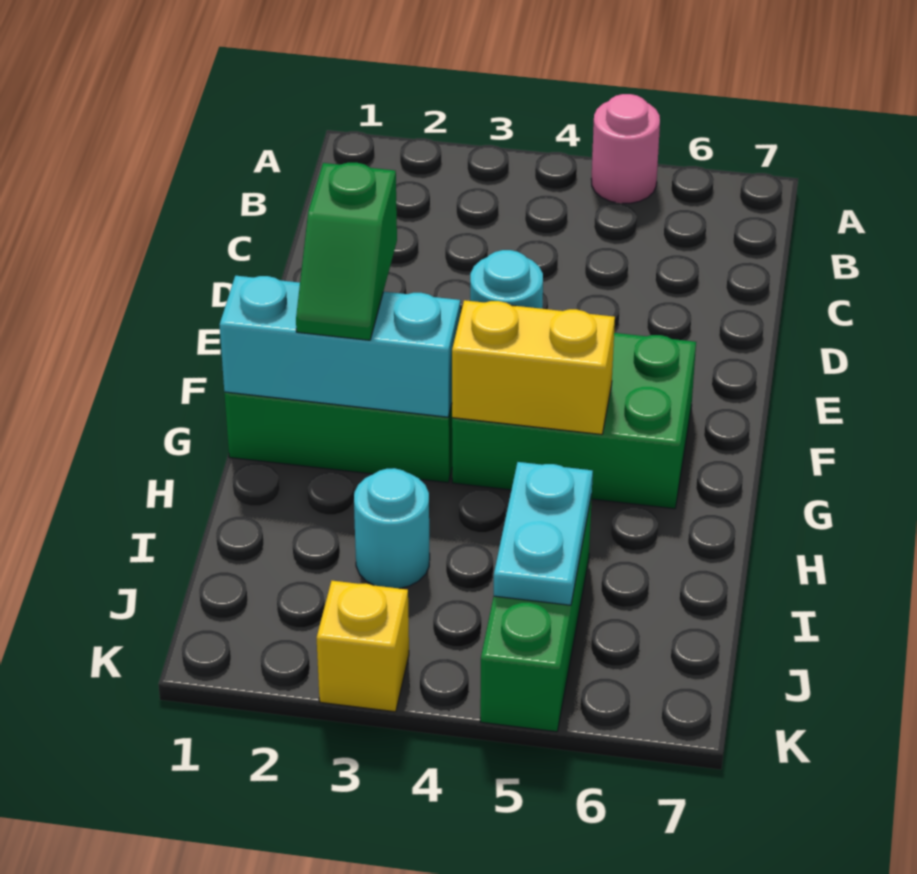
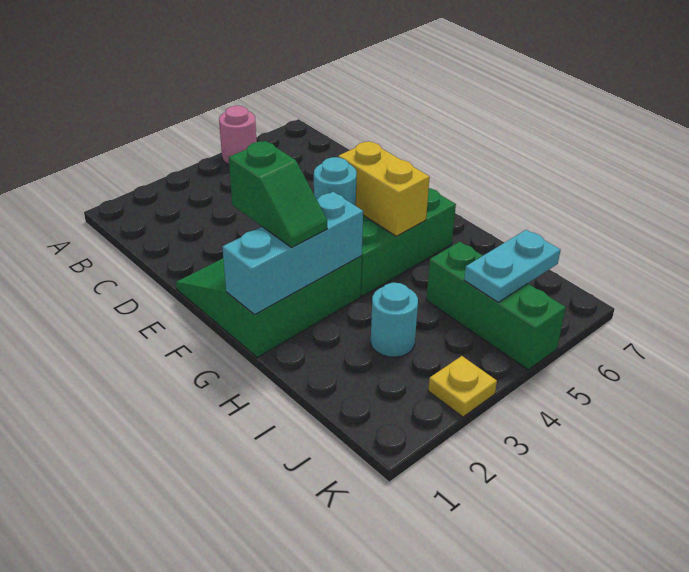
yellow 1x2 brick [452,300,615,434] -> yellow 1x2 brick turned to [338,141,430,236]
cyan 1x2 plate [494,462,593,605] -> cyan 1x2 plate turned to [464,230,561,302]
yellow 1x1 brick [317,581,409,712] -> yellow 1x1 plate [428,356,497,417]

